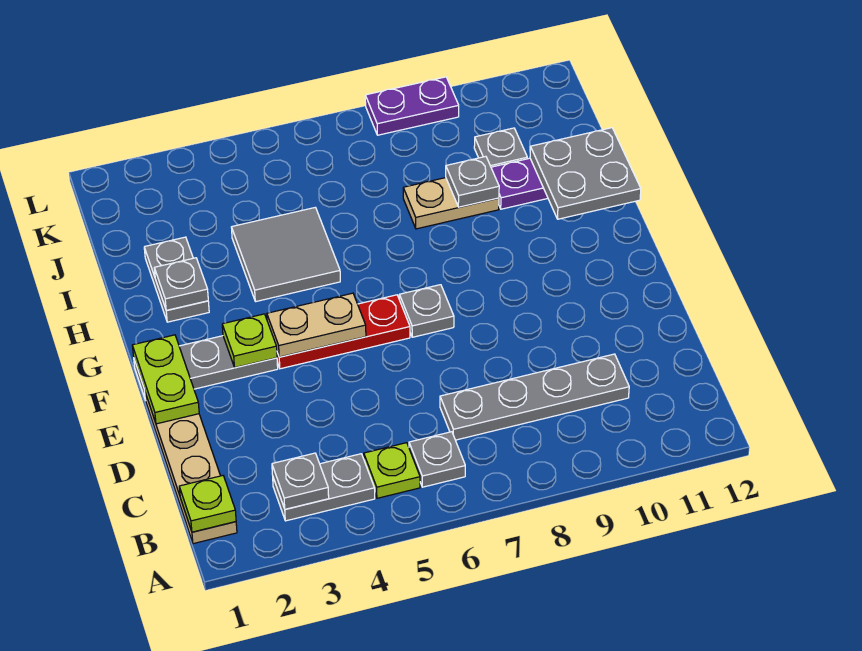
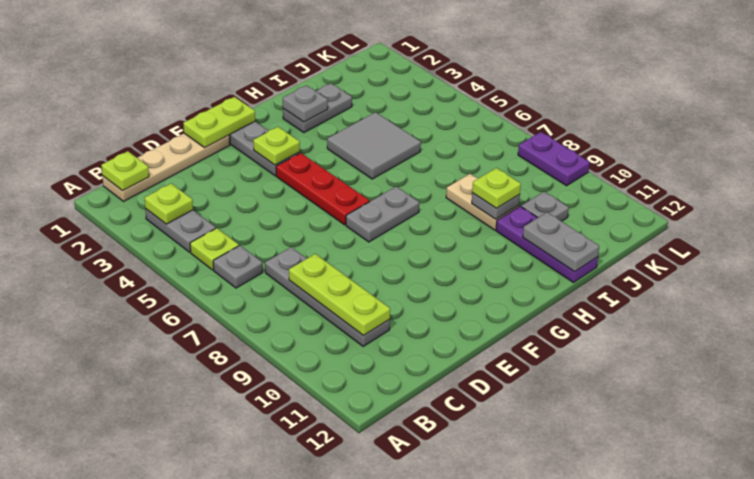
grey 1x1 plate [272,453,329,509] -> lime 1x1 plate [145,184,193,224]
none -> lime 1x3 plate [289,254,390,336]
tan 1x2 plate [267,293,366,357] -> none
grey 1x1 plate [399,285,454,337] -> grey 1x2 plate [346,187,419,242]
grey 2x2 plate [530,128,641,219] -> grey 1x2 plate [523,212,599,272]
none -> lime 1x1 plate [472,168,521,208]

